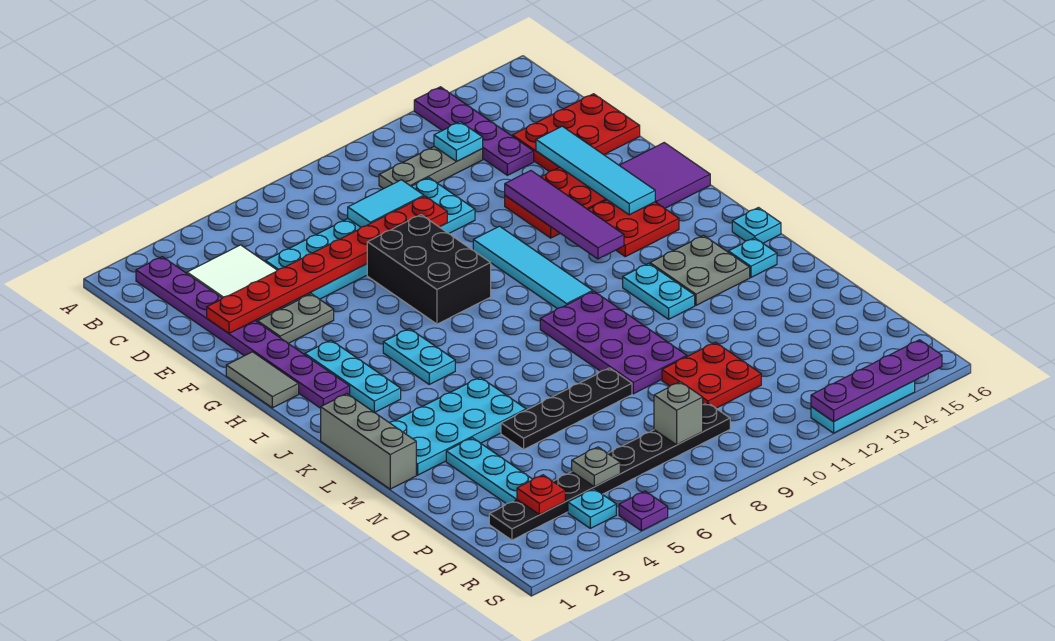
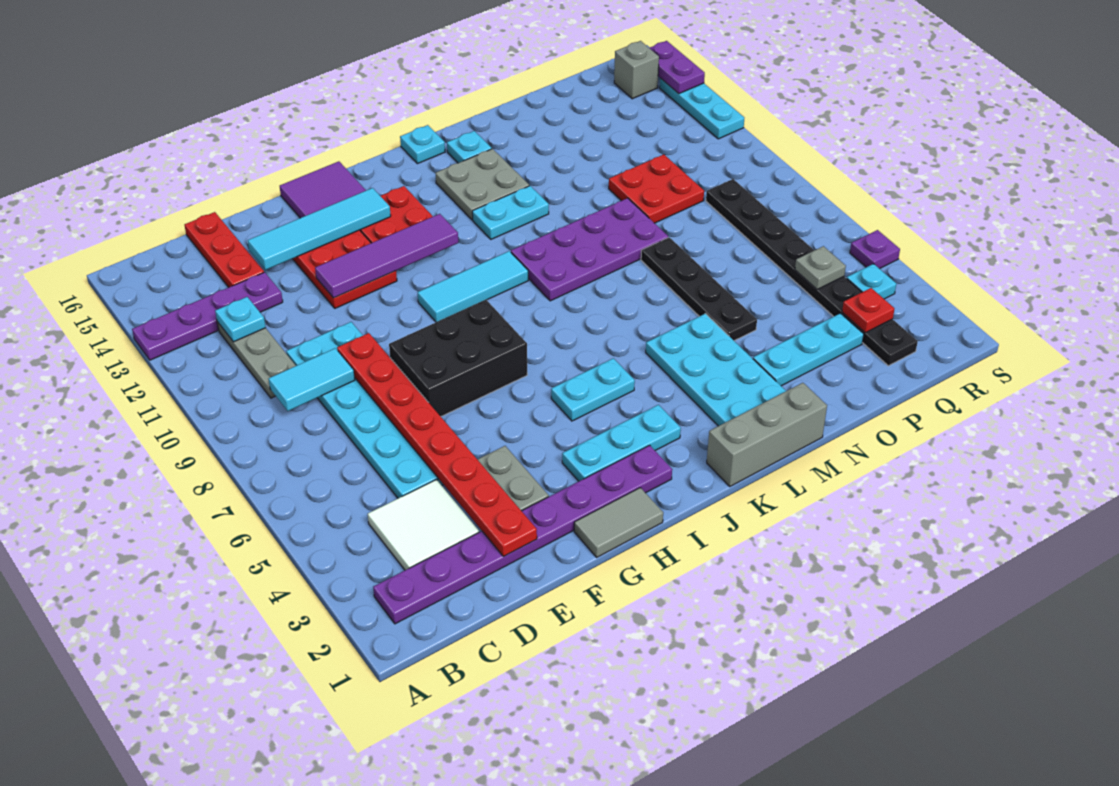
cyan 1x2 tile [348,180,424,227] -> cyan 1x2 tile turned to [269,348,355,411]
red 2x3 plate [513,94,640,171] -> red 1x3 plate [185,212,264,287]
cyan 1x4 tile [473,226,593,308] -> cyan 1x3 tile [417,251,528,322]
grey 1x1 brick [654,382,703,445] -> grey 1x1 brick moved to [614,41,659,99]
purple 1x4 plate [811,340,942,422] -> purple 1x2 plate [650,41,705,94]

